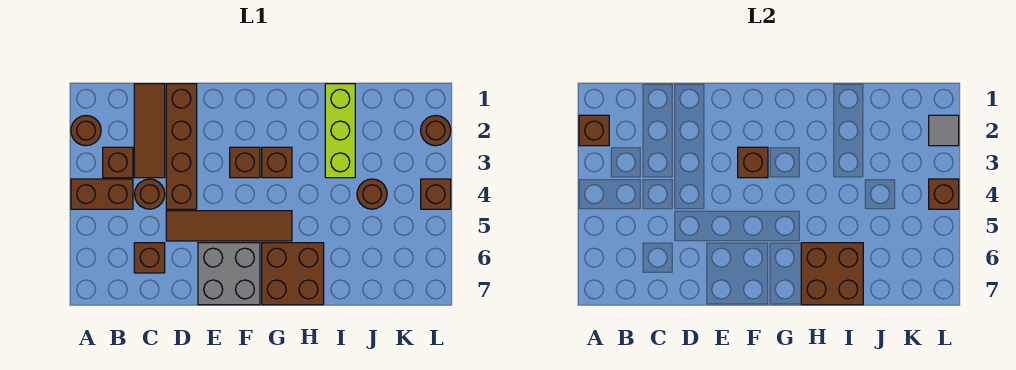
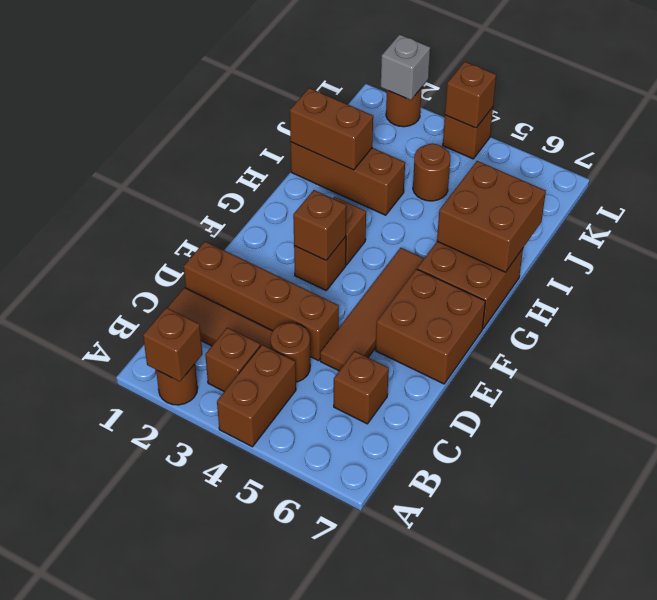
grey 2x2 brick [198,243,260,305] -> brown 2x2 brick [376,269,485,384]
lime 1x3 brick [325,84,355,178] -> brown 1x3 brick [291,142,405,215]
none -> brown 1x2 brick [290,88,373,170]
grey 1x1 tile [929,115,959,146] -> grey 1x1 brick [381,34,430,100]

